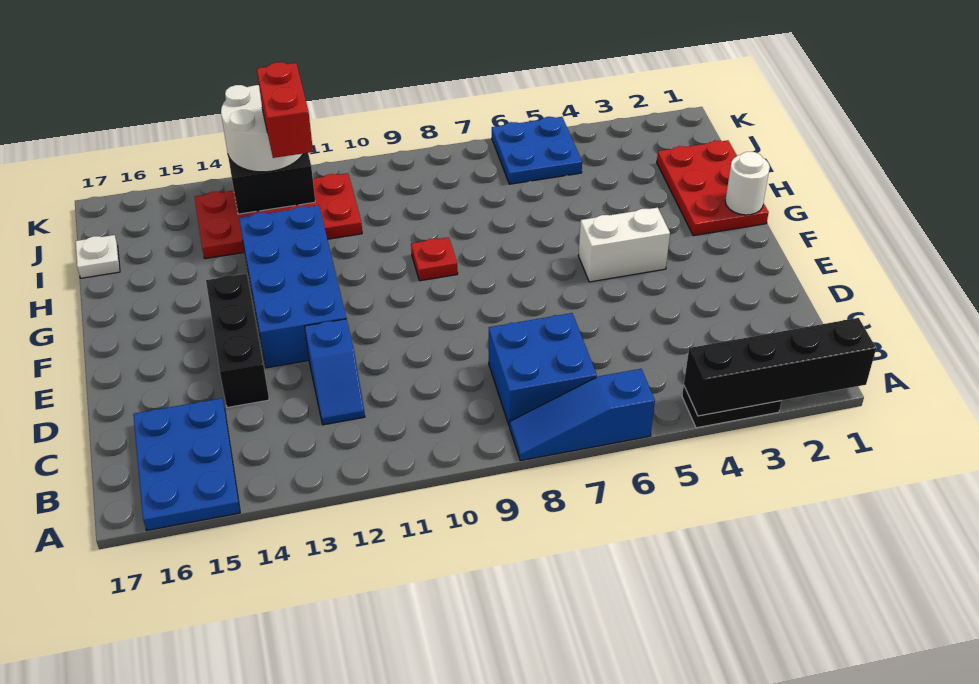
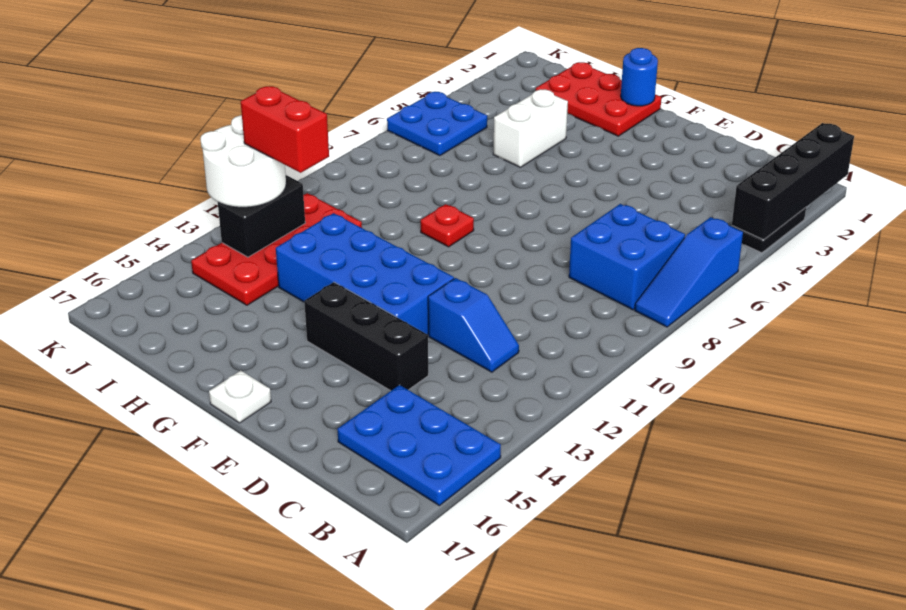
white 1x2 brick [578,208,670,282] -> white 1x2 brick moved to [493,89,568,167]
white 1x1 round brick [725,152,770,215] -> blue 1x1 round brick [621,48,658,106]
white 1x1 plate [76,235,120,278] -> white 1x1 plate moved to [209,371,271,423]

